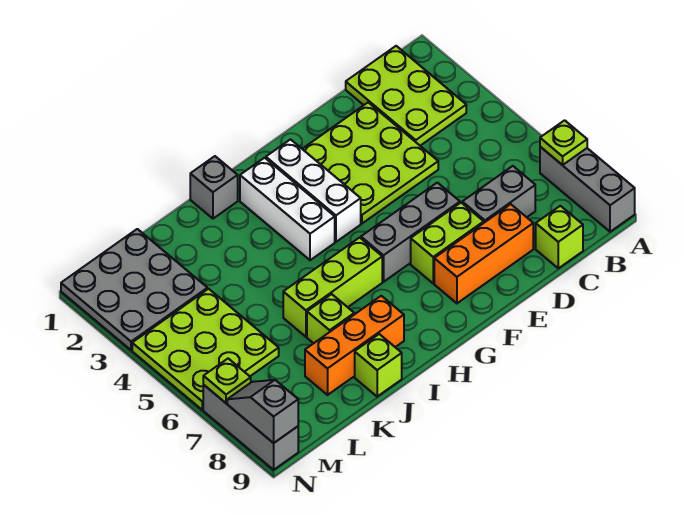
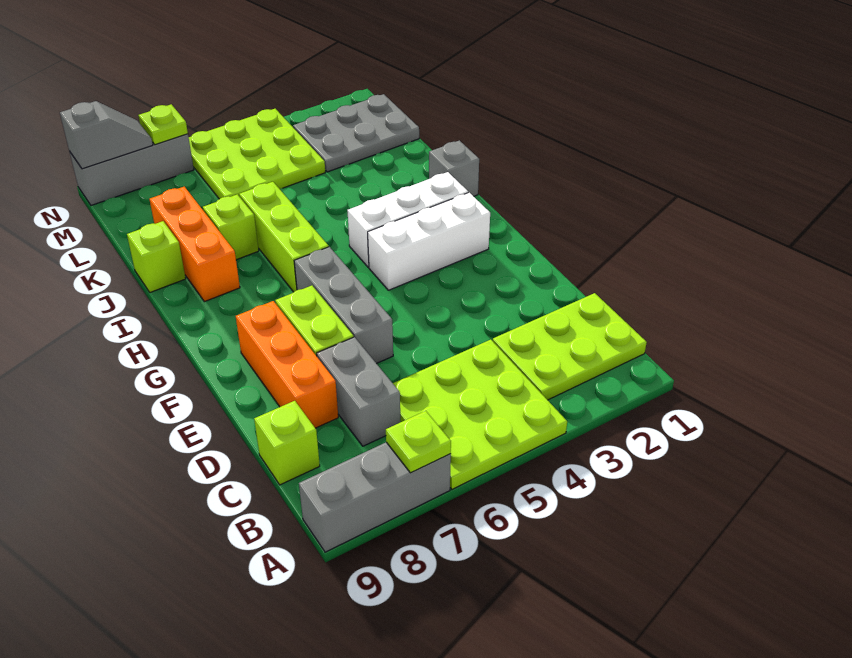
lime 3x3 plate [303,102,438,224] -> lime 3x3 plate moved to [393,340,567,489]
grey 3x3 plate [61,229,207,350] -> grey 2x3 plate [293,94,419,172]

